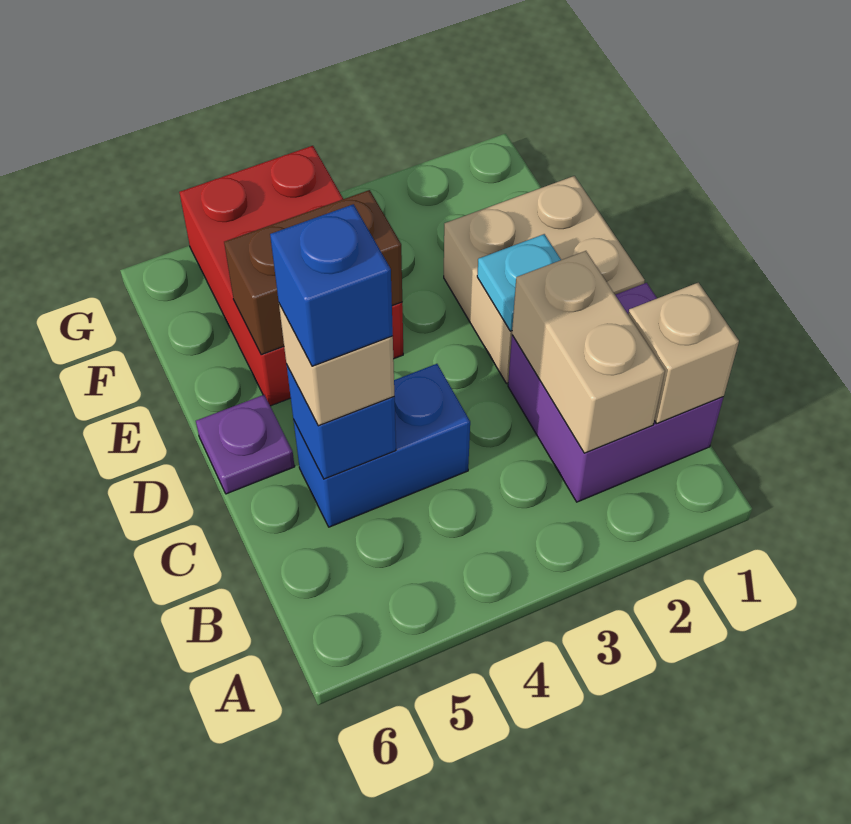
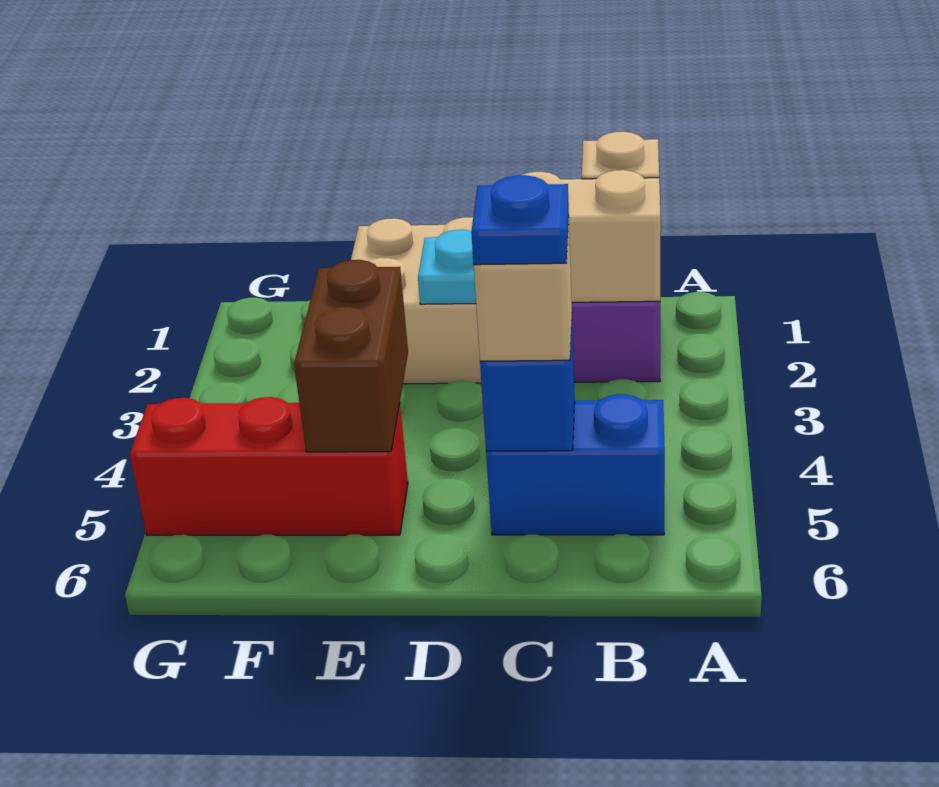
blue 1x2 brick [294,364,470,527] -> blue 1x2 brick turned to [486,394,665,535]
blue 1x1 brick [270,204,393,366] -> blue 1x1 plate [471,175,569,265]
purple 1x1 plate [196,395,295,494] -> none
red 2x3 brick [179,146,403,406] -> red 1x3 brick [130,397,408,535]

